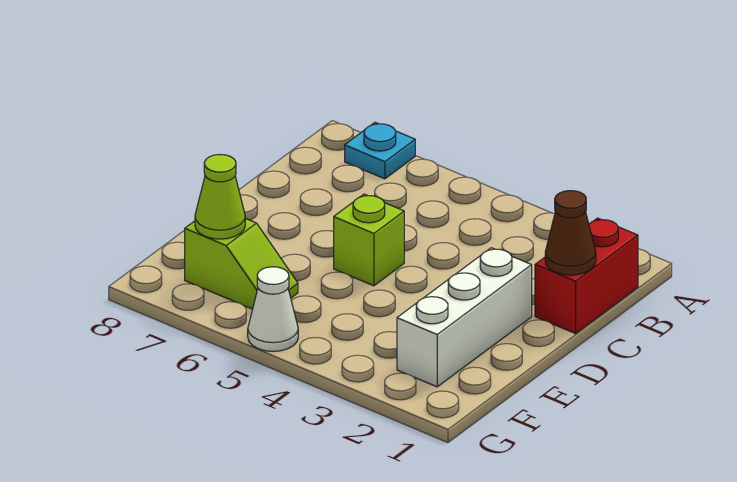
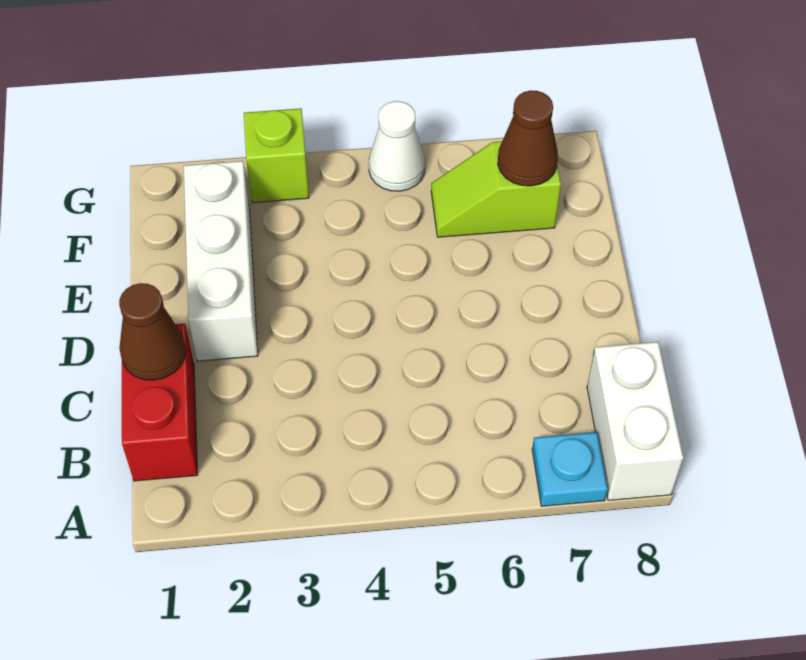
none -> white 1x2 brick [587,342,683,500]
lime 1x1 brick [334,194,404,286] -> lime 1x1 brick moved to [244,108,309,203]
lime 1x1 cone [195,155,245,239] -> brown 1x1 cone [498,90,558,186]

